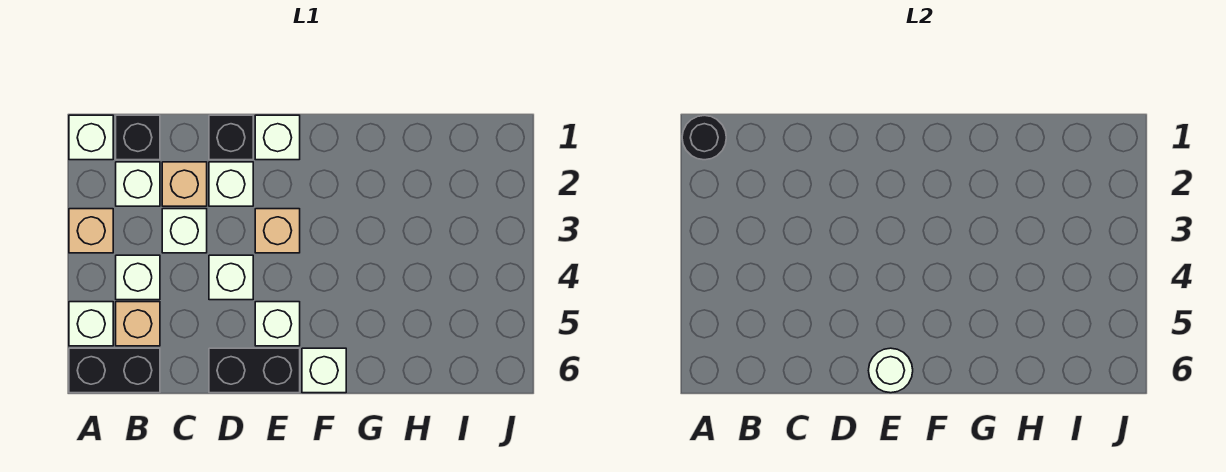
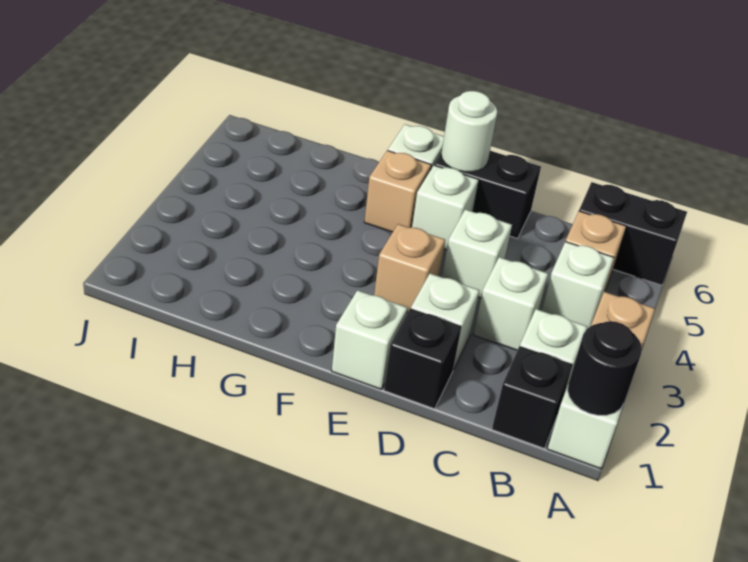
white 1x1 brick [69,302,113,346] -> none
tan 1x1 brick [162,162,207,206] -> tan 1x1 brick moved to [364,150,431,232]

